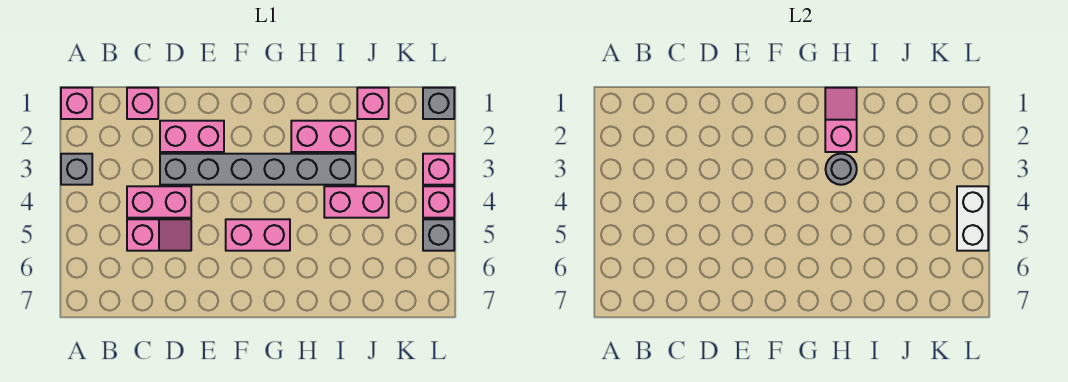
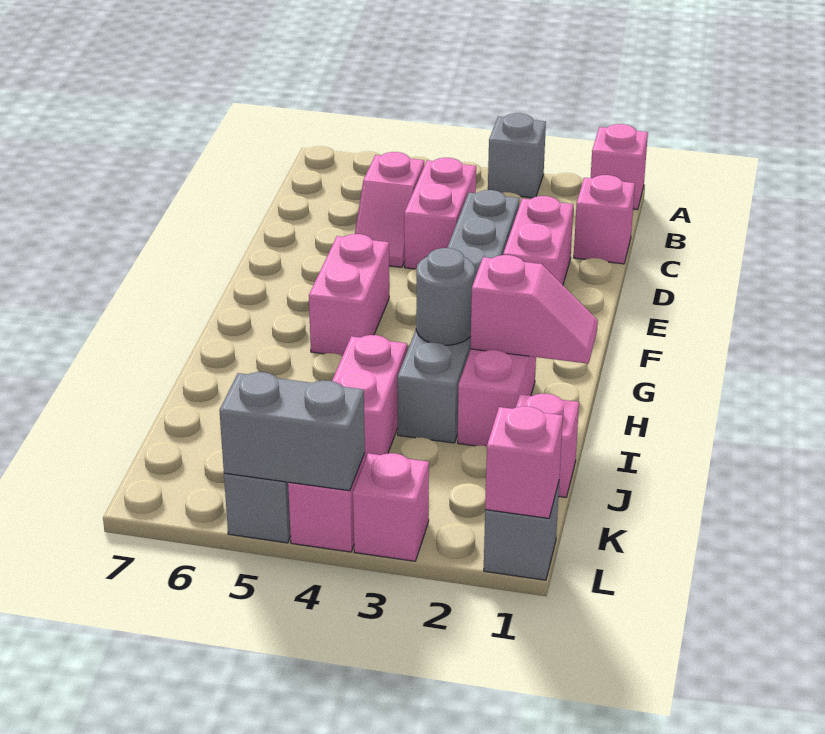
none -> pink 1x1 brick [485,406,563,518]
white 1x2 brick [957,186,988,251] -> grey 1x2 brick [219,372,365,491]

